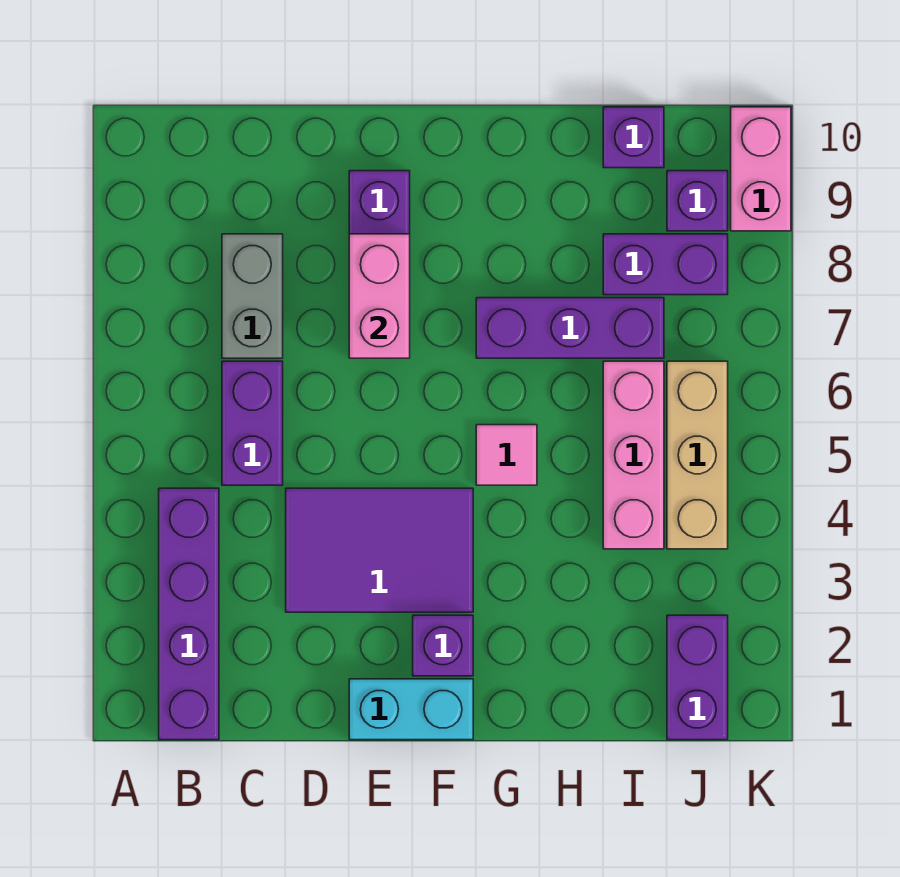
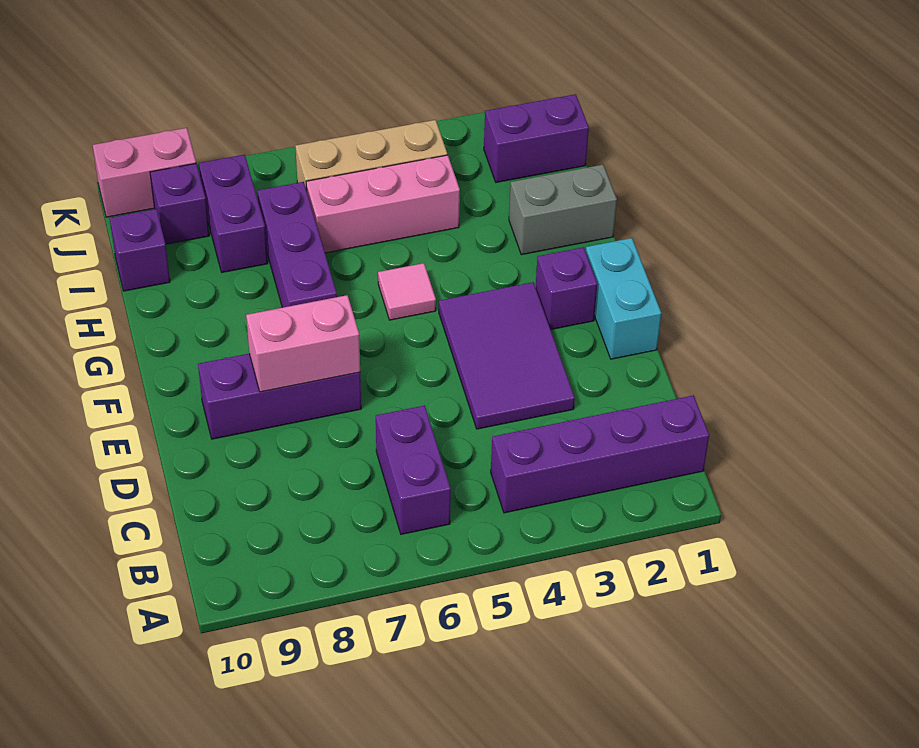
purple 1x2 brick [222,361,283,485] -> purple 1x2 brick turned to [376,406,451,534]
grey 1x2 brick [222,234,283,358] -> grey 1x2 brick moved to [509,165,617,255]

